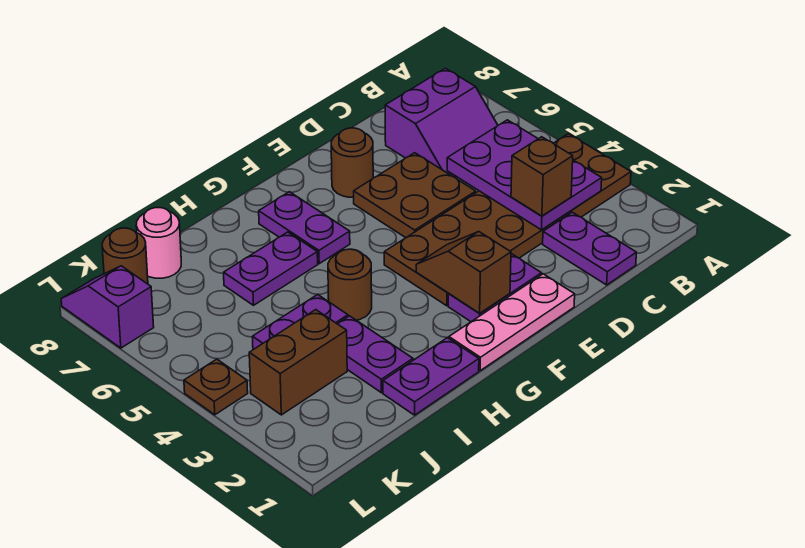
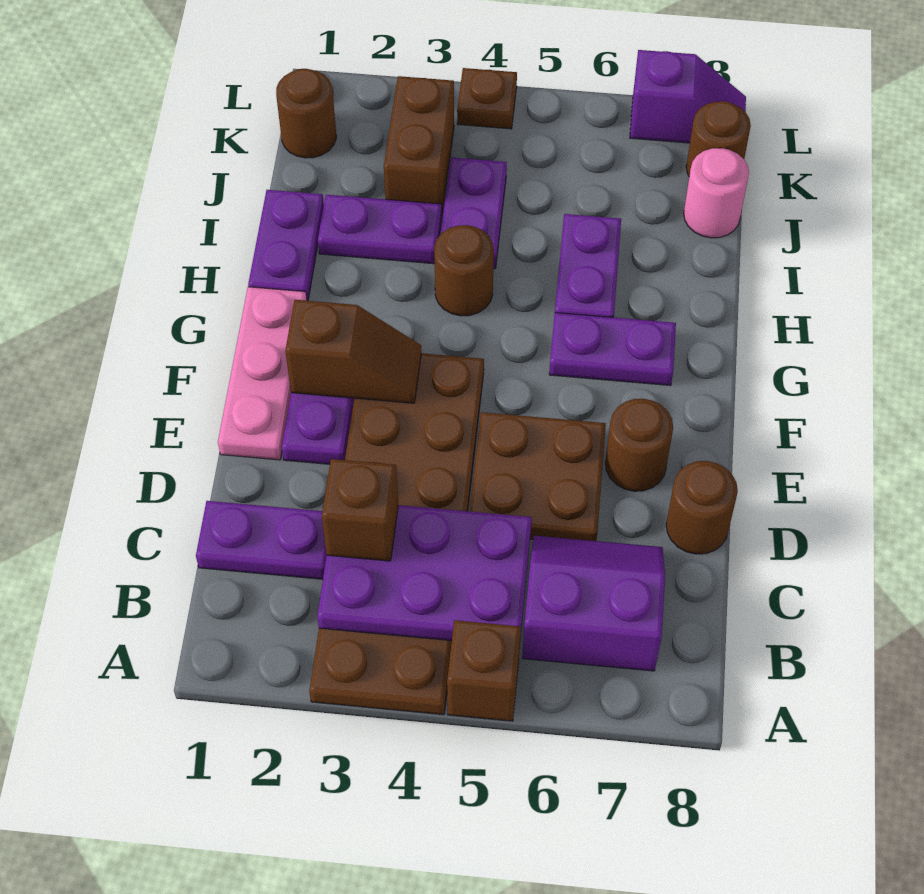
none -> brown 1x1 brick [447,620,521,721]
purple 2x2 slope [385,68,498,177] -> purple 2x2 slope turned to [522,536,665,671]
none -> brown 1x1 round brick [666,461,738,554]
none -> brown 1x1 round brick [276,69,336,158]

